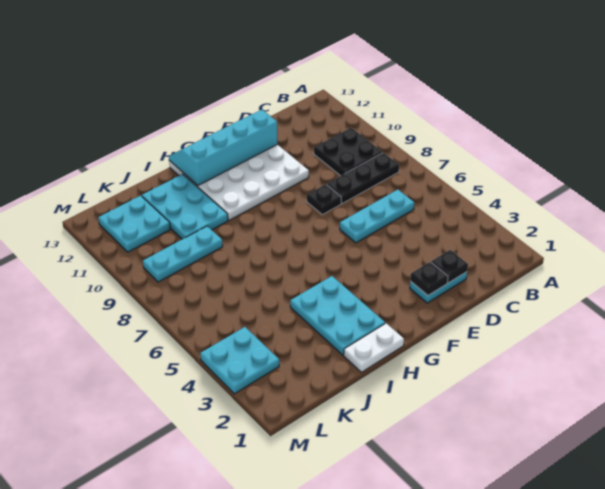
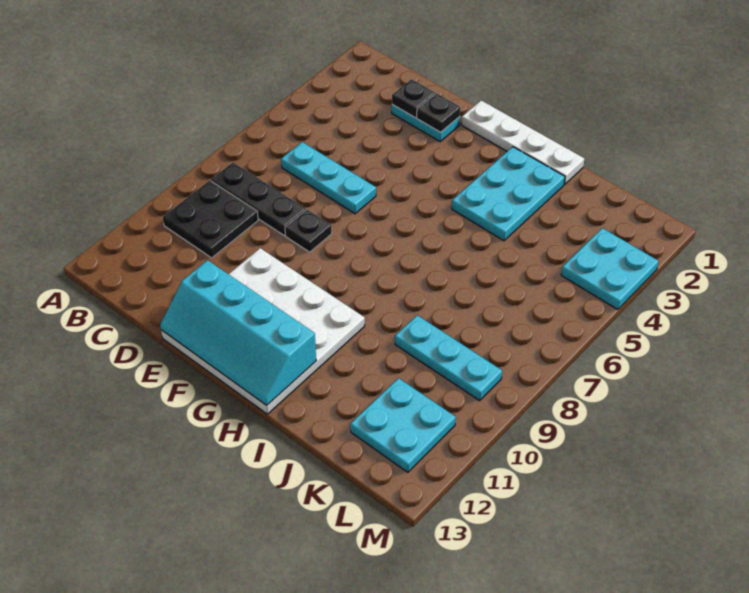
white 1x2 plate [344,323,404,372] -> white 1x4 plate [462,101,584,184]
cyan 2x3 plate [142,174,228,239] -> none

